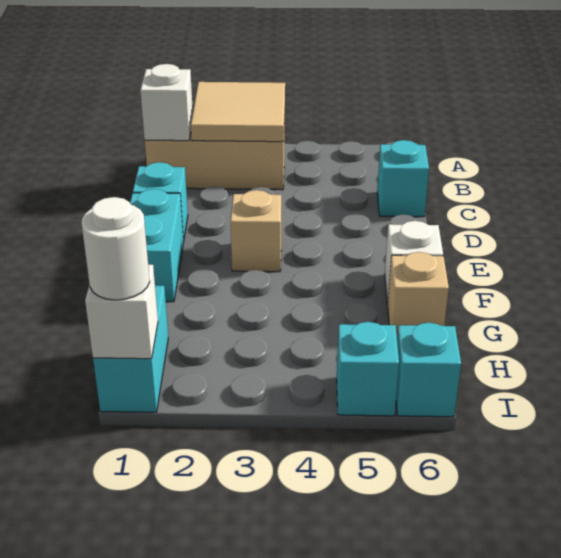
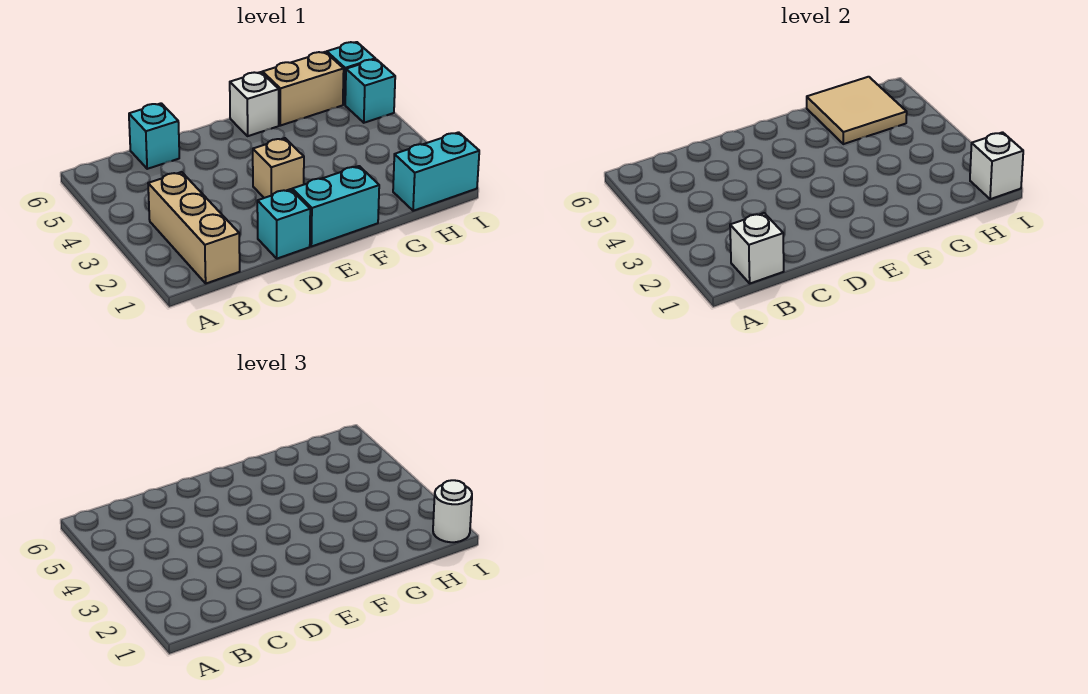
tan 2x2 tile [191,82,285,142] -> tan 2x2 tile moved to [807,77,907,144]
tan 1x1 brick [388,252,449,336] -> tan 1x2 brick [262,52,344,126]

